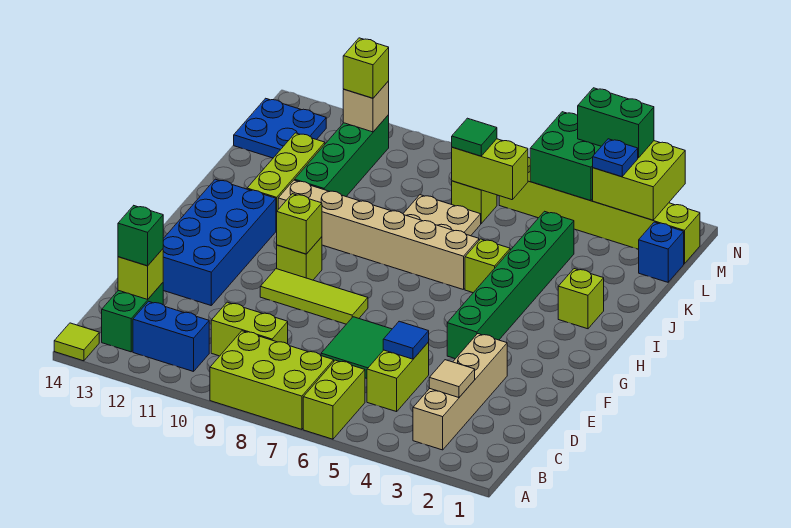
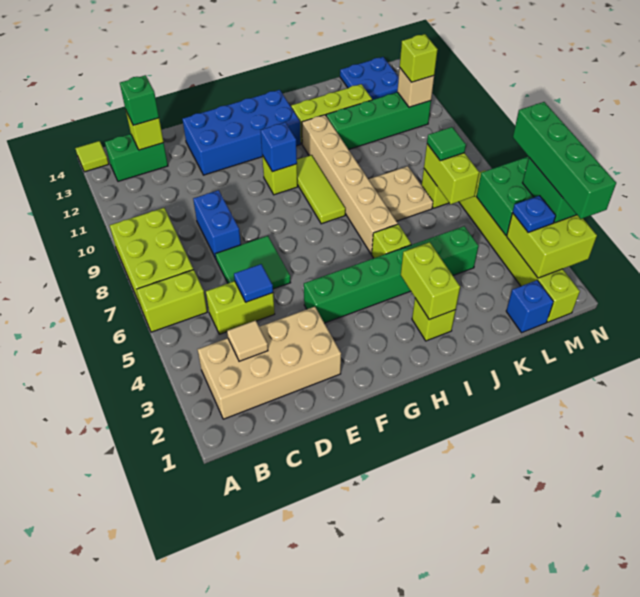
tan 1x4 brick [413,334,507,450] -> tan 2x4 brick [198,307,341,419]
blue 1x2 brick [133,301,209,372] -> blue 1x2 brick moved to [193,190,241,259]
lime 1x2 brick [211,302,288,356] -> lime 1x2 brick moved to [401,242,460,320]
lime 1x3 tile [260,269,368,324] -> lime 1x3 tile moved to [297,155,345,224]
lime 1x1 brick [277,194,322,254] -> blue 1x1 brick [261,122,297,172]
none -> green 1x4 brick [513,102,616,219]

